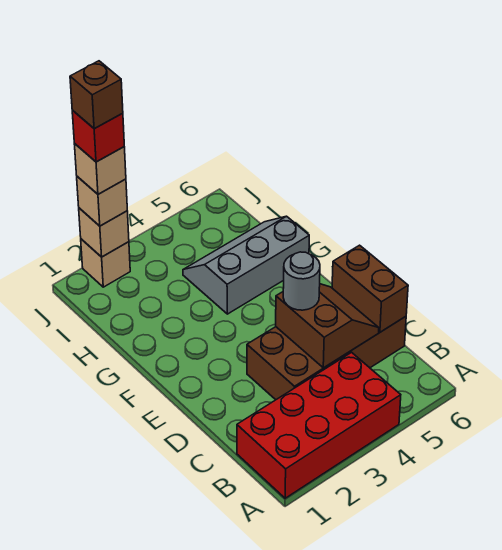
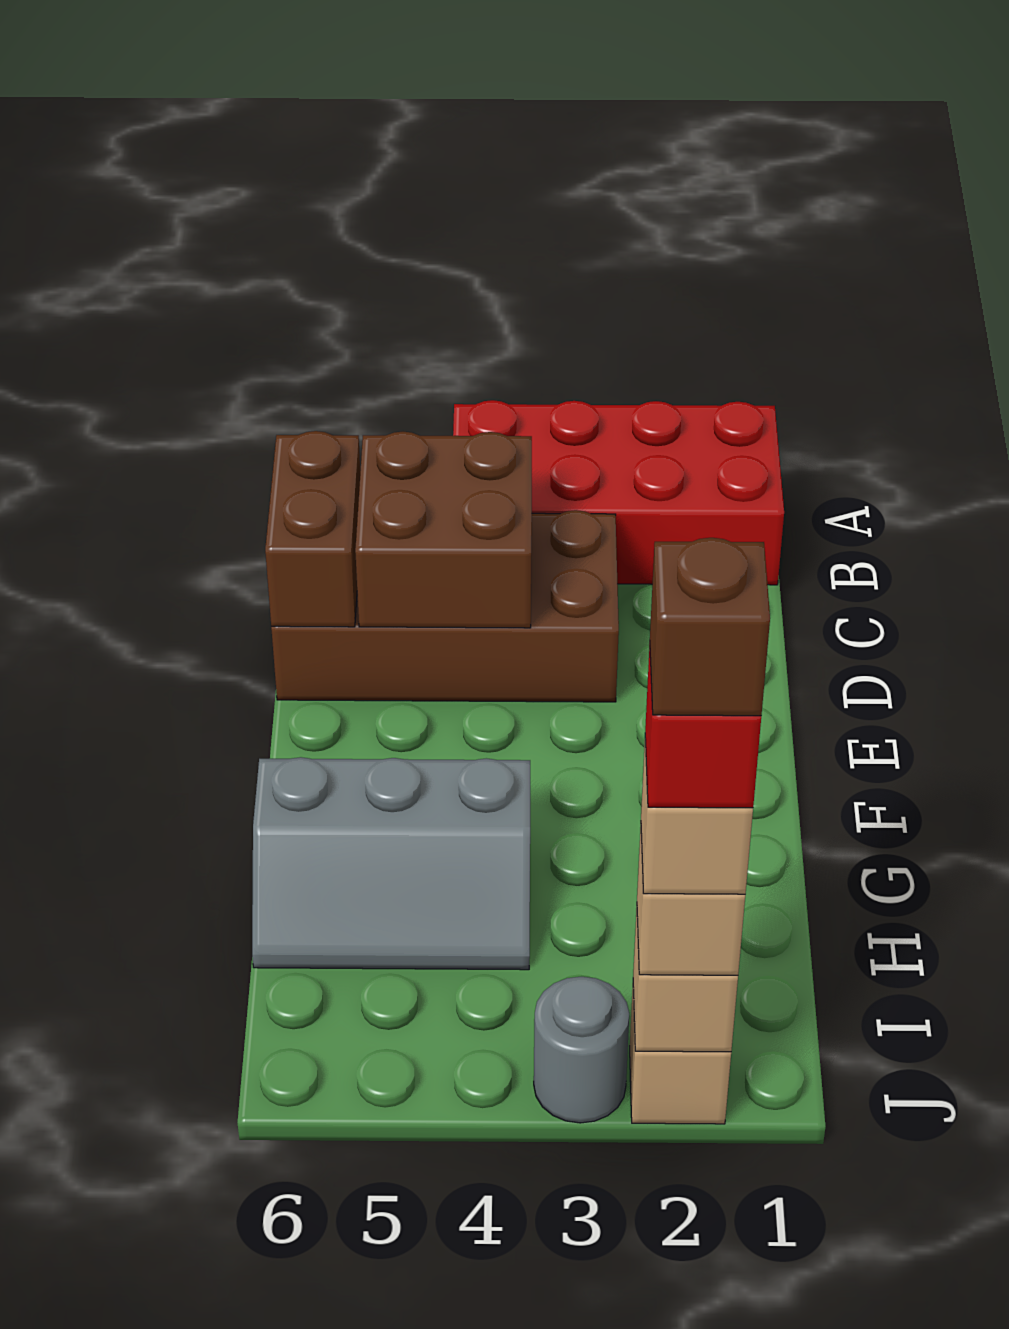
brown 2x2 slope [276,284,379,368] -> brown 2x2 brick [355,432,532,628]
grey 1x1 round brick [283,252,320,310] -> grey 1x1 round brick moved to [534,977,629,1123]

